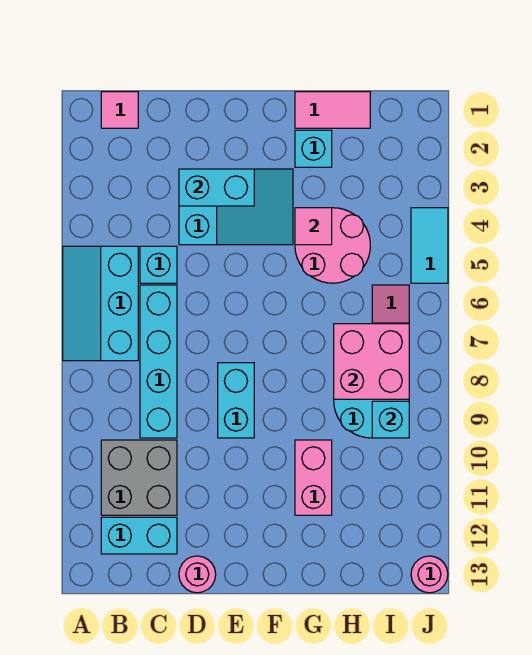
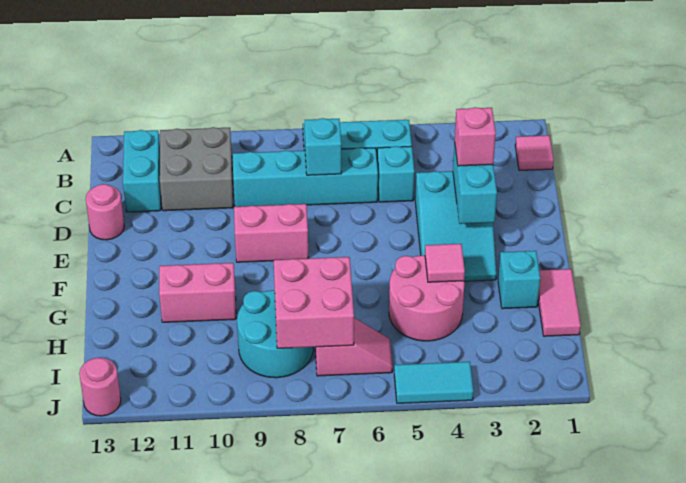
none -> pink 1x1 brick [455,107,496,166]
cyan 1x2 brick [218,363,254,438] -> pink 1x2 brick [234,204,308,262]
cyan 1x1 brick [372,401,409,438] -> cyan 1x1 brick moved to [305,118,341,175]

